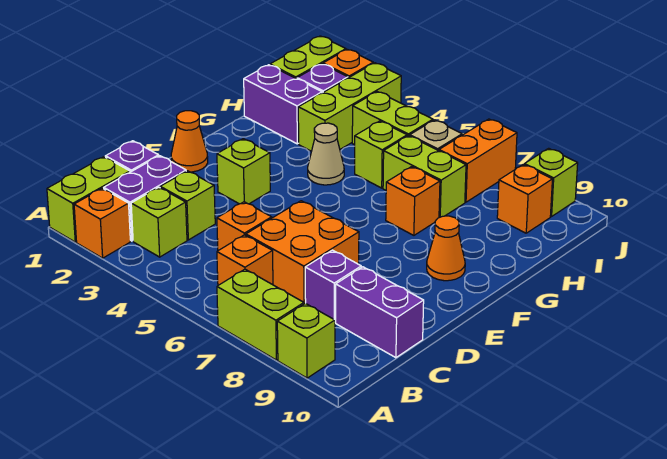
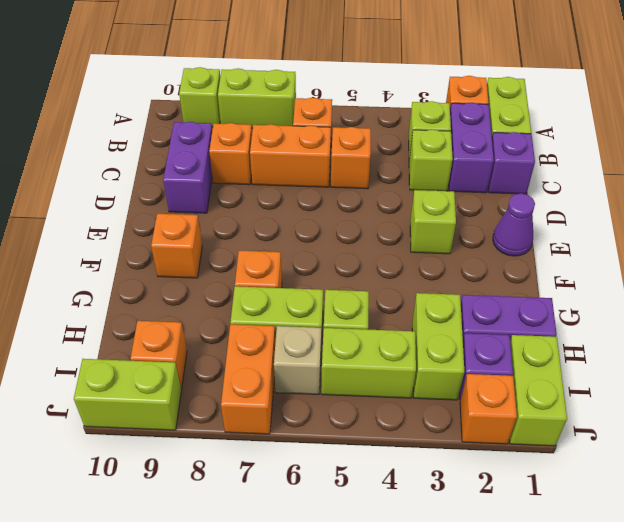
orange 2x2 brick [246,201,359,304] -> orange 1x2 brick [250,124,331,187]
purple 1x1 brick [305,250,361,322] -> orange 1x1 brick [209,123,252,185]
purple 1x2 brick [336,267,424,358] -> purple 1x2 brick turned to [163,122,212,213]
orange 1x1 cone [171,111,208,172] -> purple 1x1 cone [493,193,535,256]
orange 1x1 cone [427,216,465,281] -> orange 1x1 brick [151,214,202,278]
tan 1x1 cone [308,123,344,185] -> none
lime 1x3 brick [298,63,401,151] -> lime 1x2 brick [412,293,464,400]
lime 1x1 brick [525,148,578,217] -> lime 1x2 brick [74,359,181,430]

